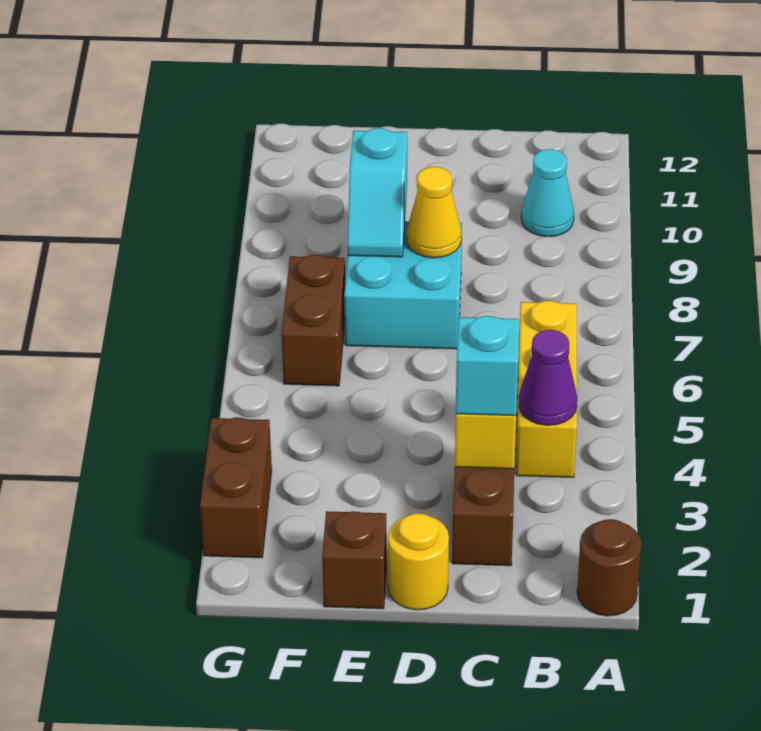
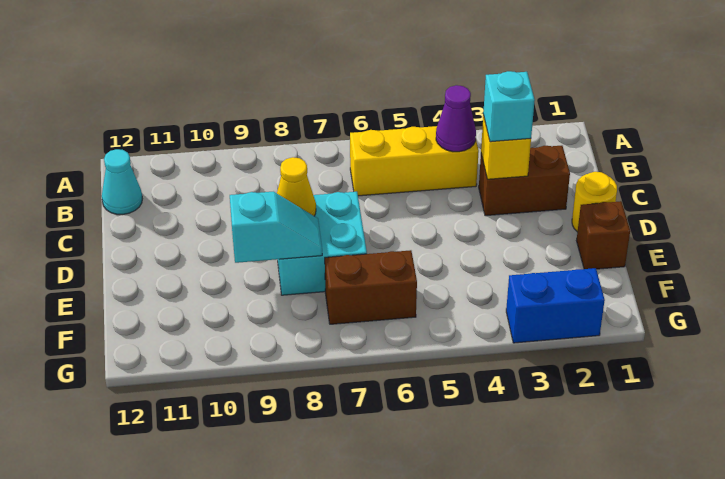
brown 1x1 round brick [577,519,641,616] -> none
cyan 1x1 cone [521,149,574,237] -> cyan 1x1 cone moved to [102,149,142,214]
brown 1x2 brick [200,417,272,558] -> blue 1x2 brick [506,268,605,343]

